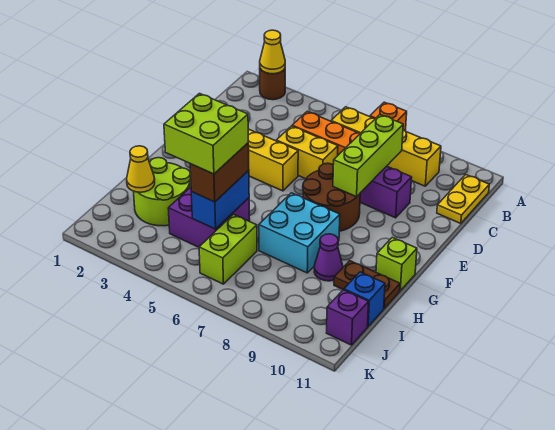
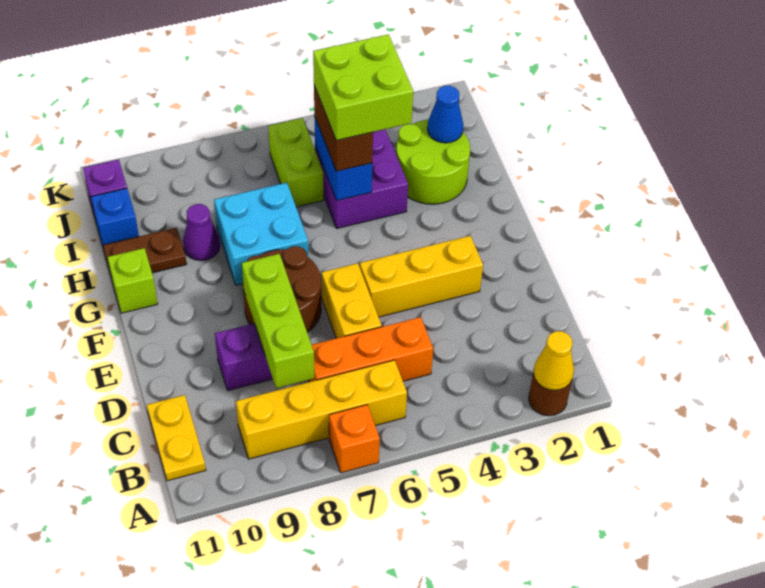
yellow 1x2 brick [276,126,338,179] -> yellow 1x2 brick turned to [322,263,382,338]
yellow 1x1 cone [127,146,155,192] -> blue 1x1 cone [427,86,463,143]

